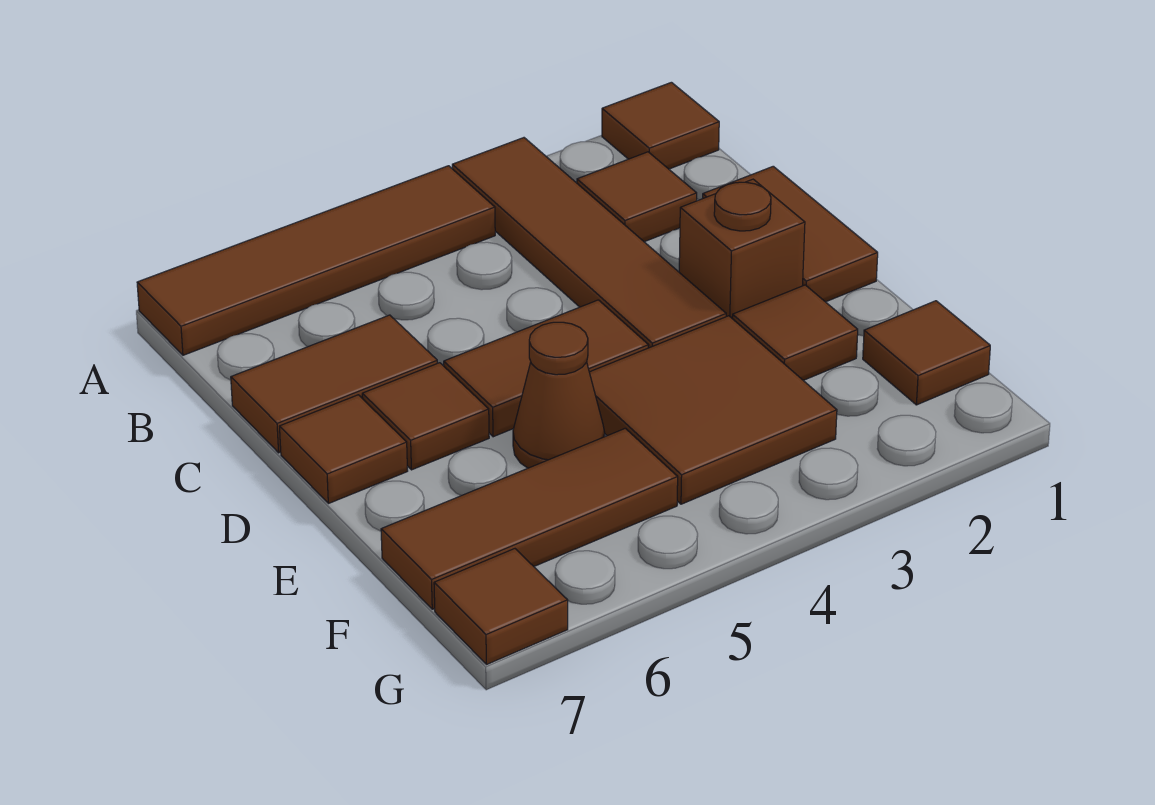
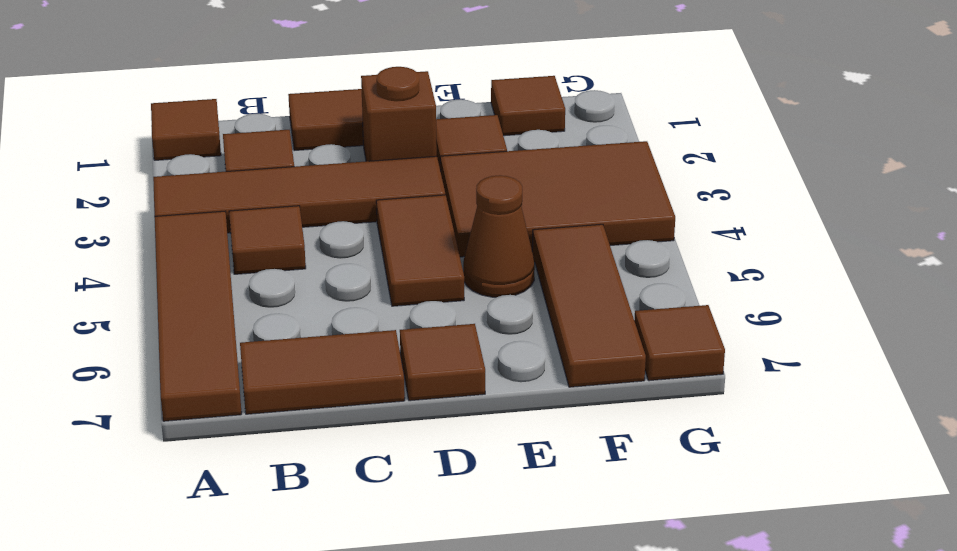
brown 1x2 tile [231,315,437,453] -> brown 1x2 tile turned to [240,330,405,414]
brown 1x1 tile [362,363,489,470] -> brown 1x1 tile moved to [229,206,306,274]
brown 2x2 tile [589,316,837,504] -> brown 2x3 tile [440,141,675,257]

